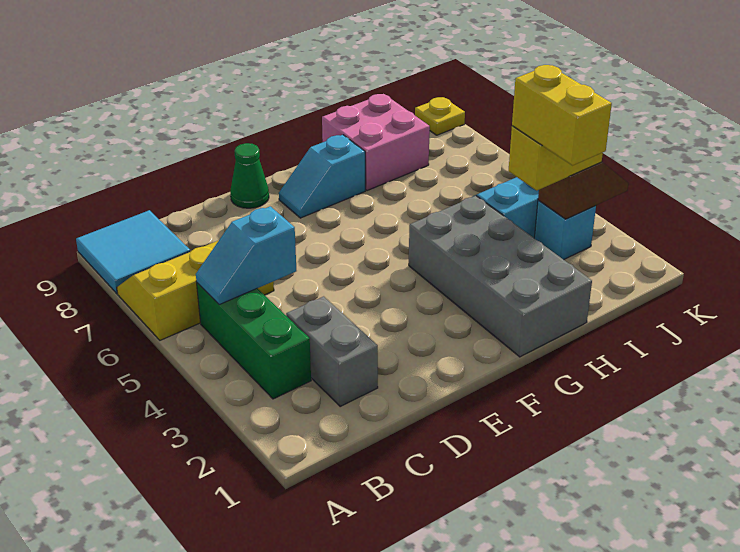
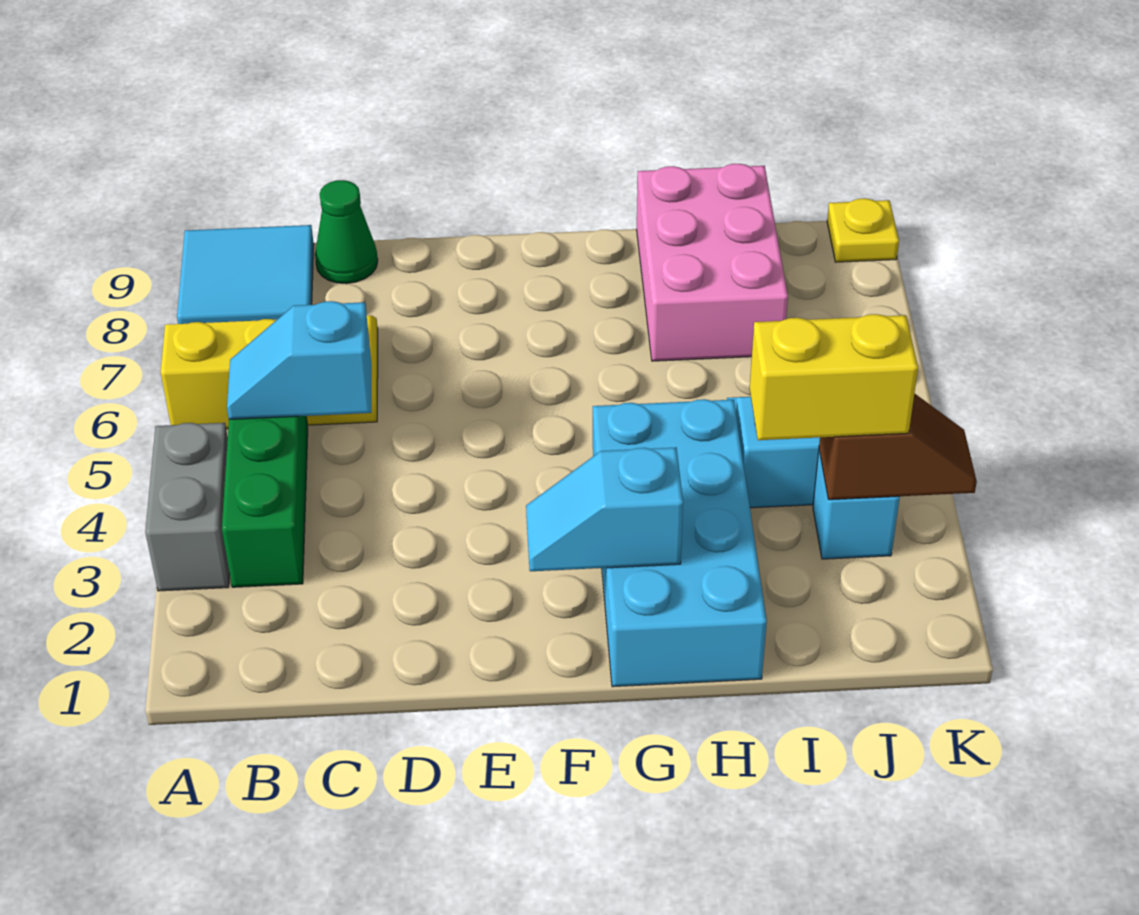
grey 1x2 brick [286,296,378,406] -> grey 1x2 brick moved to [145,423,230,591]
green 1x1 cone [230,143,269,208] -> green 1x1 cone moved to [315,180,378,284]
cyan 1x2 slope [279,135,365,218] -> cyan 1x2 slope moved to [526,447,683,571]
grey 2x4 brick [409,196,592,357] -> cyan 2x4 brick [593,399,767,687]
pink 2x2 brick [322,94,430,191] -> pink 2x3 brick [637,164,788,361]
yellow 1x2 brick [512,65,612,165] -> none

